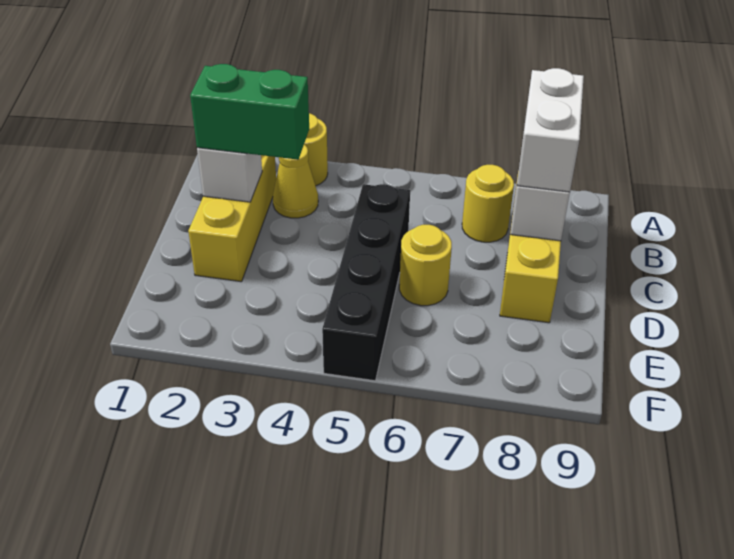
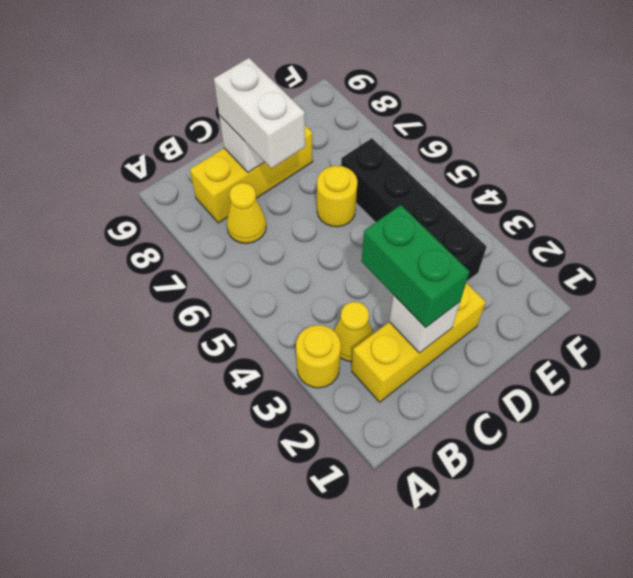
yellow 1x1 round brick [462,165,514,242] -> yellow 1x1 cone [227,183,266,243]
white 1x2 brick [517,68,584,192] -> white 1x2 brick turned to [214,58,305,168]
black 1x4 brick [322,184,410,381] -> black 1x4 brick turned to [341,138,487,281]

